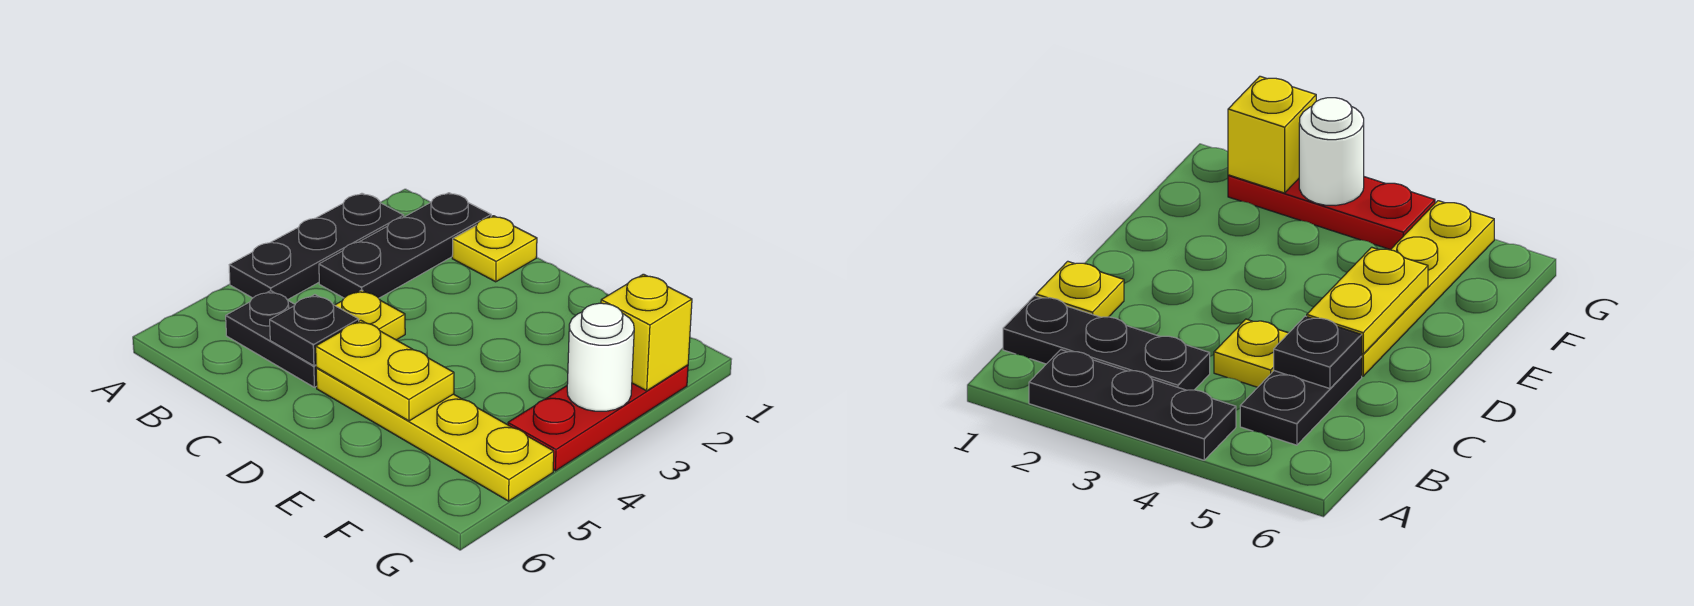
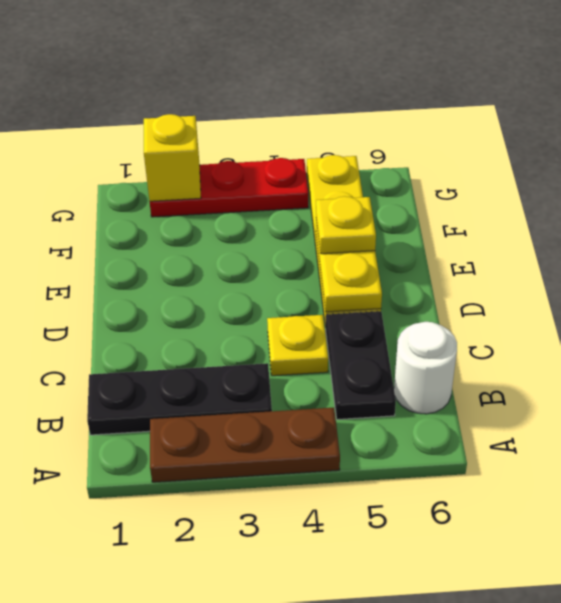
black 1x3 plate [229,193,404,300] -> brown 1x3 plate [150,408,340,482]
yellow 1x1 plate [452,216,537,282] -> yellow 1x1 plate moved to [316,196,376,254]
black 1x1 plate [270,295,359,366] -> none
white 1x1 round brick [567,303,634,411] -> white 1x1 round brick moved to [394,322,457,414]

